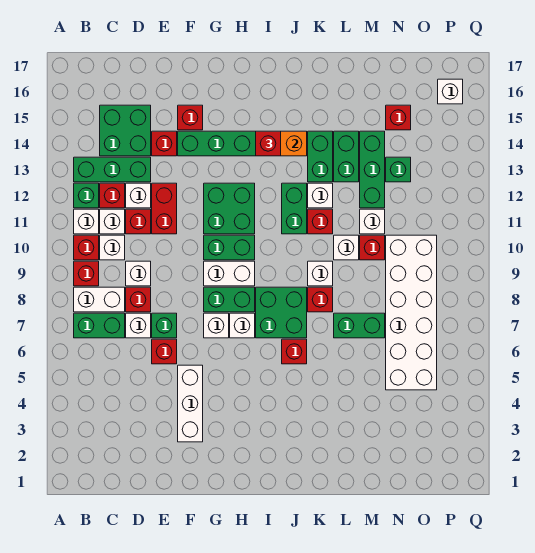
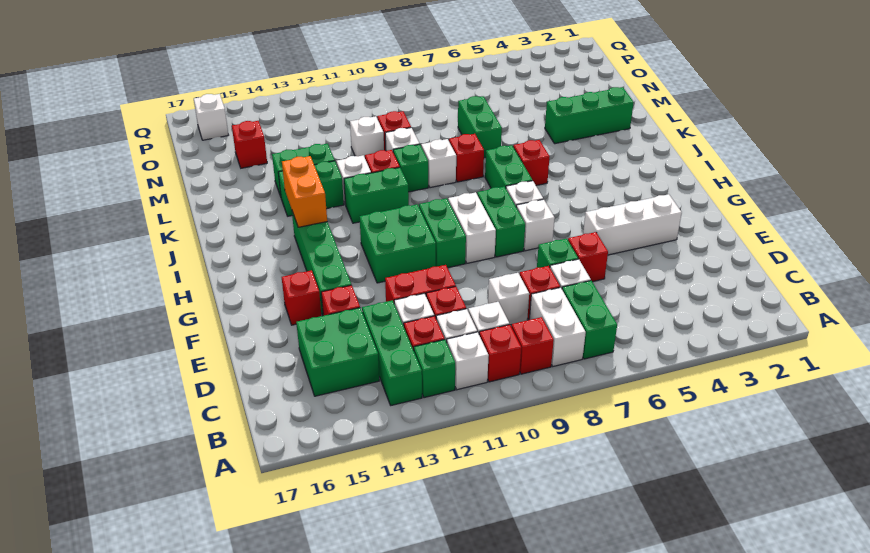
green 2x2 brick [256,287,307,338] -> green 1x2 brick [485,145,532,188]
red 1x1 brick [256,131,281,156] -> none
green 1x3 brick [360,131,385,208] -> green 1x3 brick moved to [545,87,634,144]
white 2x6 brick [386,235,437,390] -> none
green 1x1 brick [386,157,411,182] -> green 1x1 brick moved to [393,144,428,192]

